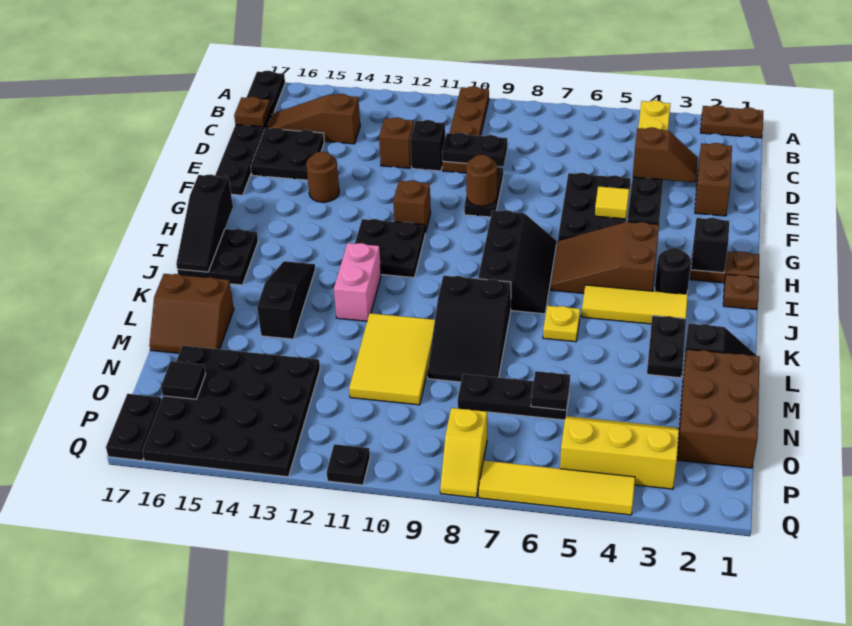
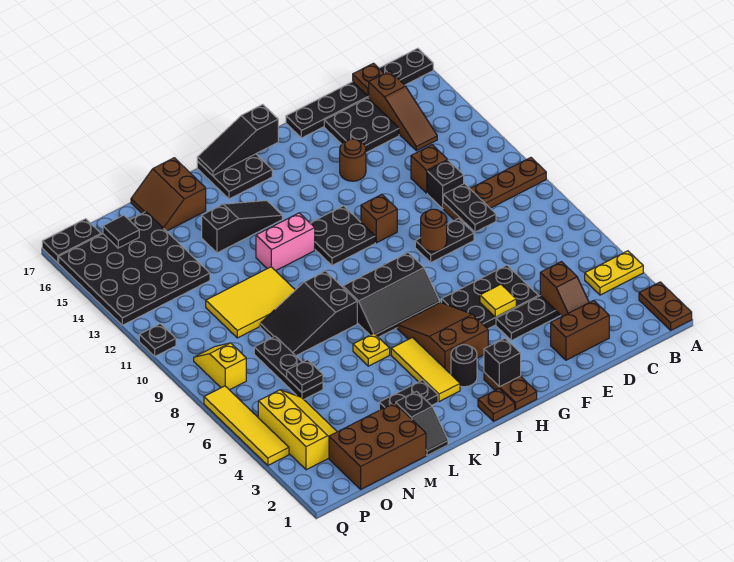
brown 1x3 slope [267,94,360,144] -> brown 1x3 slope turned to [369,71,437,151]
yellow 1x2 slope [440,408,487,498] -> yellow 1x2 slope turned to [194,343,246,390]

